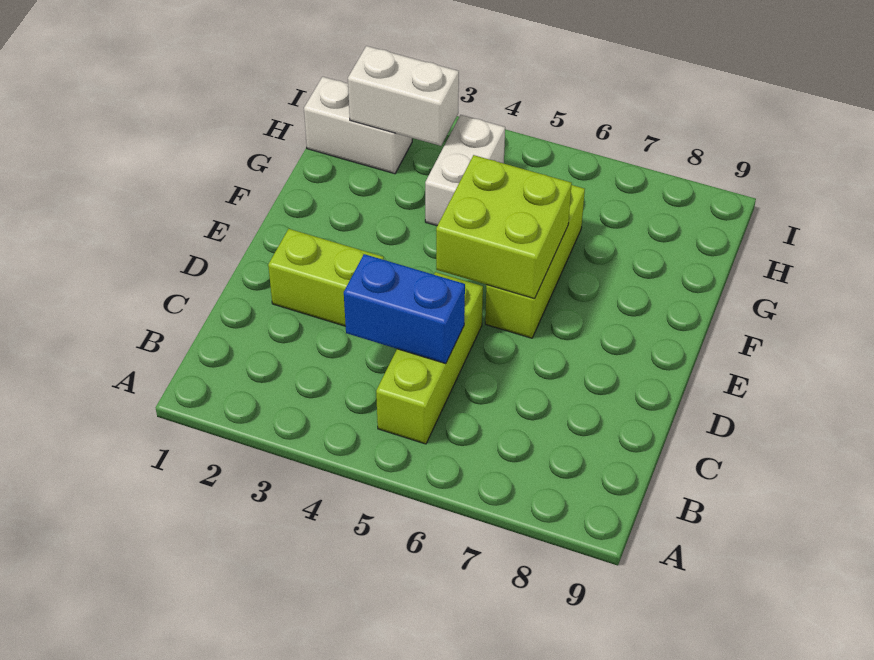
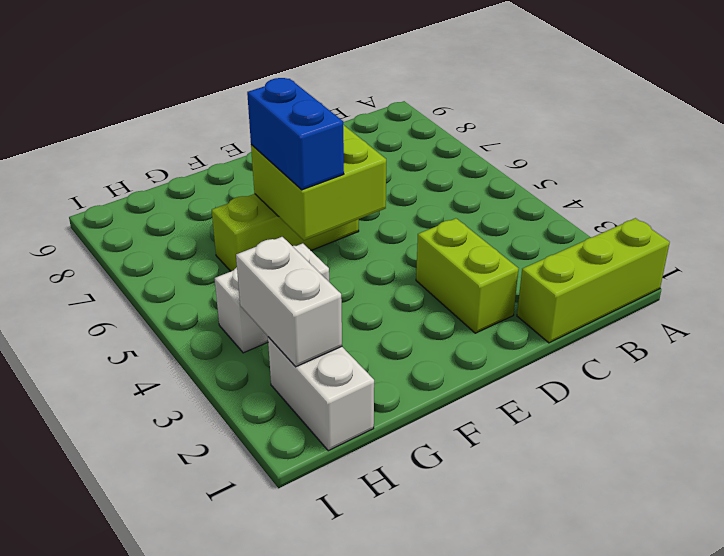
lime 1x3 brick [376,272,483,444] -> lime 1x3 brick moved to [517,218,670,343]
blue 1x2 brick [344,254,465,363] -> blue 1x2 brick moved to [247,78,344,190]

